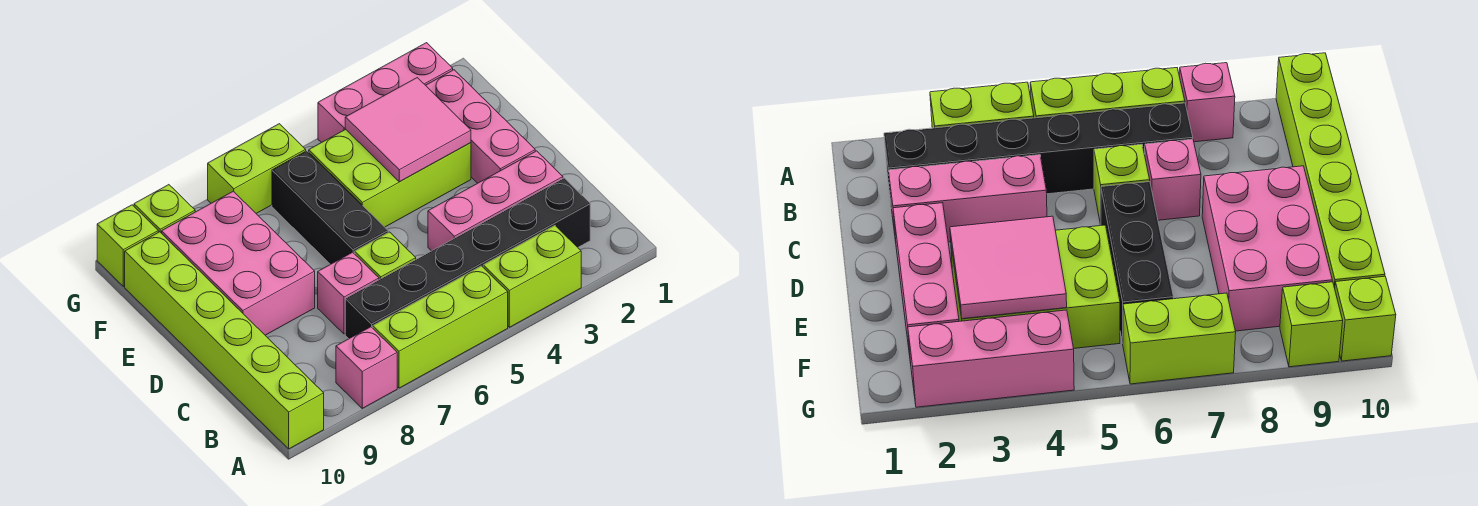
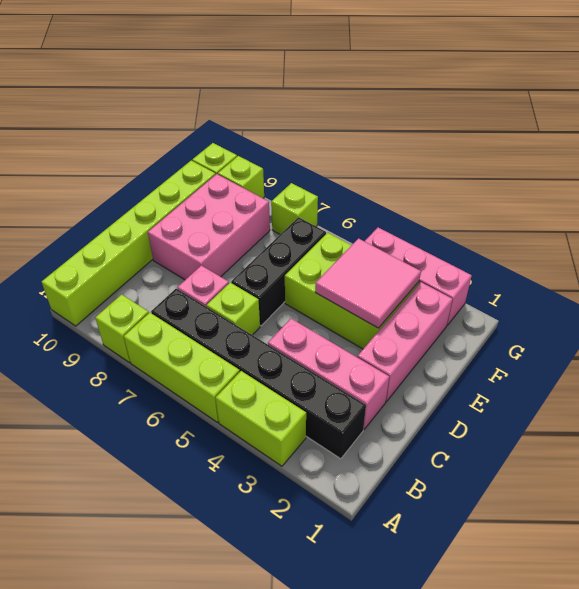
pink 1x1 brick [336,327,397,408] -> lime 1x1 brick [95,294,149,362]
lime 1x2 brick [208,124,306,213] -> lime 1x1 brick [271,183,318,234]

